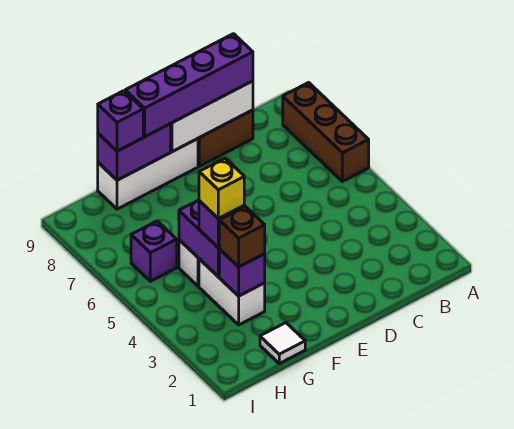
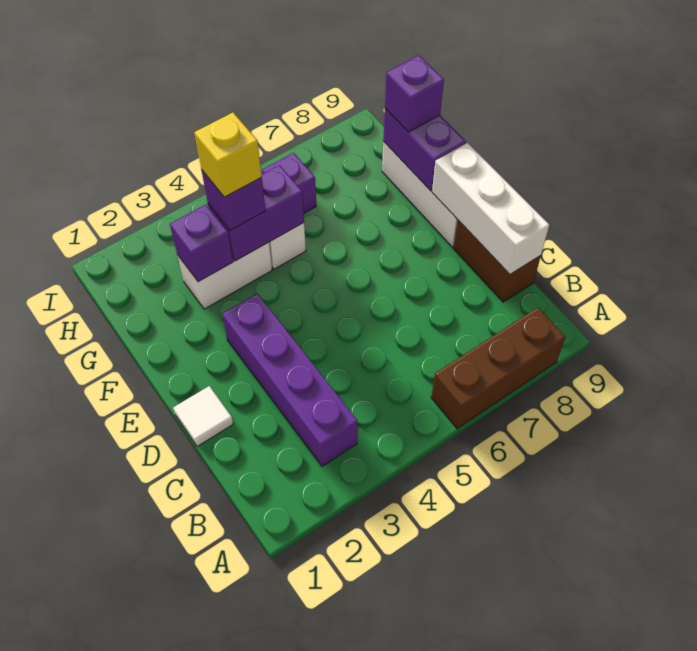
purple 1x4 brick [125,34,253,137] -> purple 1x4 brick moved to [222,293,358,466]
white 1x1 tile [260,323,305,363] -> white 1x1 tile moved to [173,386,233,446]
brown 1x1 brick [219,206,265,267] -> none

